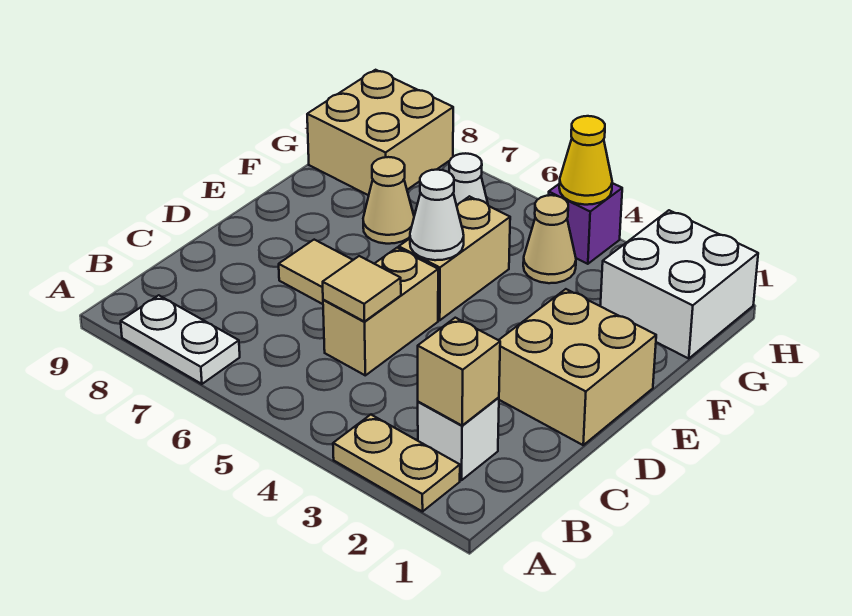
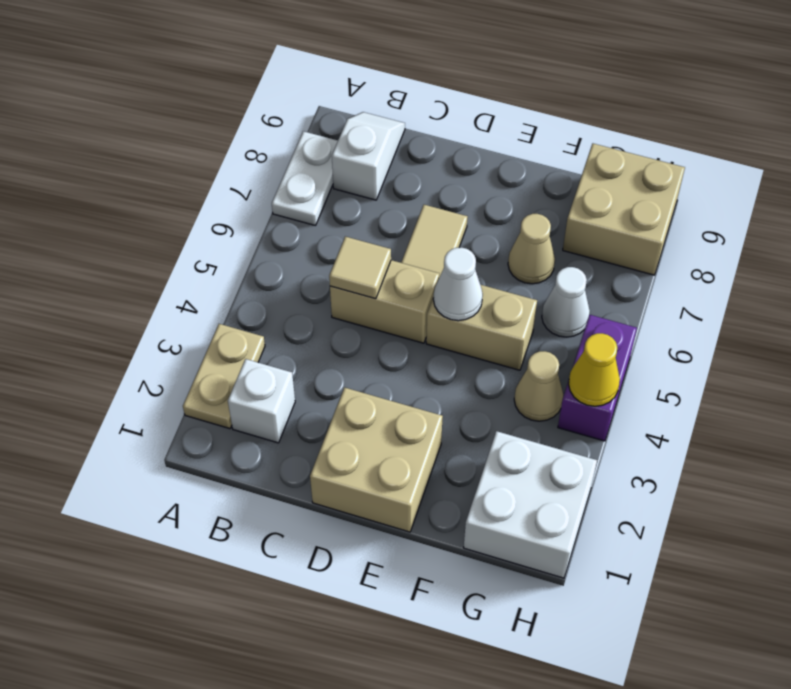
tan 1x1 brick [418,318,500,425] -> none
none -> white 1x2 slope [332,112,405,200]
purple 1x1 brick [549,183,622,264] -> purple 1x2 brick [558,315,637,441]

